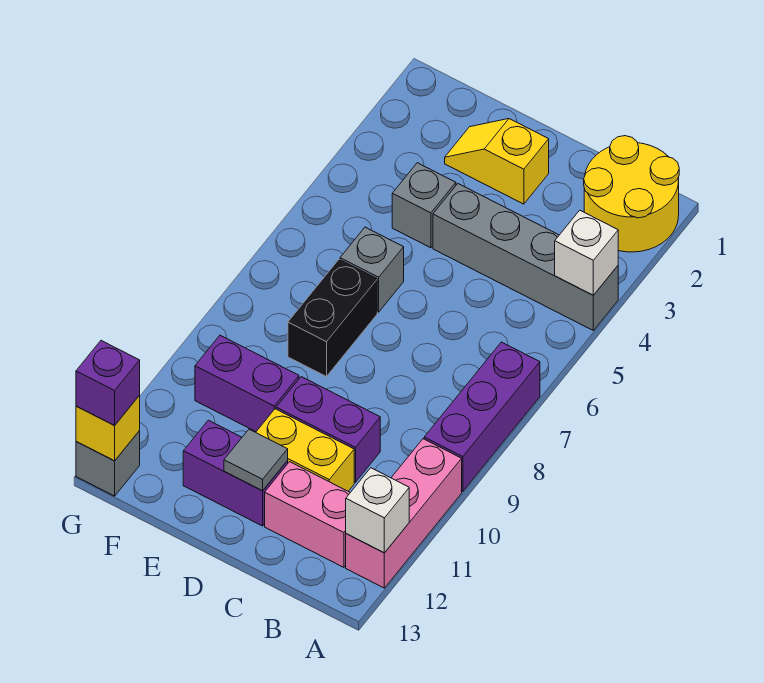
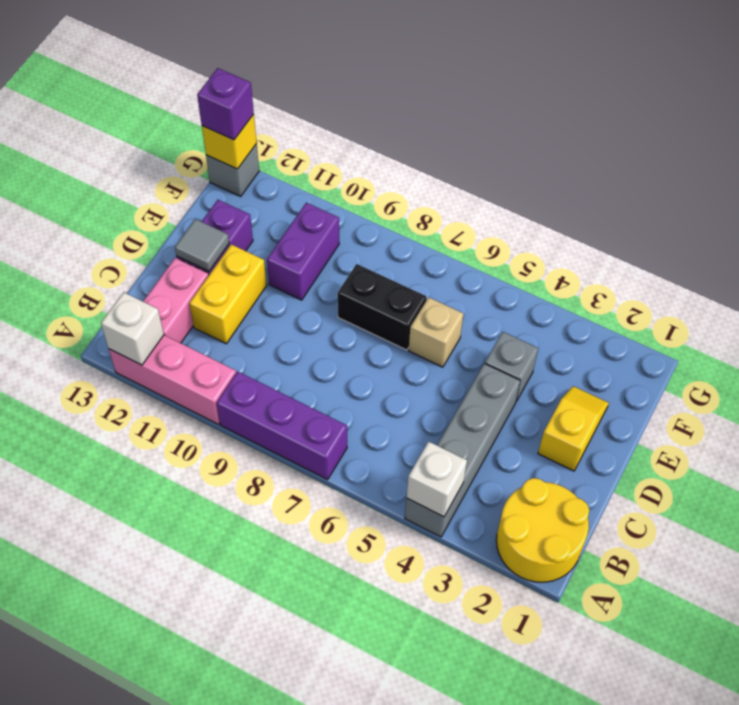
purple 1x2 brick [276,377,380,482] -> none
grey 1x1 brick [340,227,404,312] -> tan 1x1 brick [409,297,463,367]

